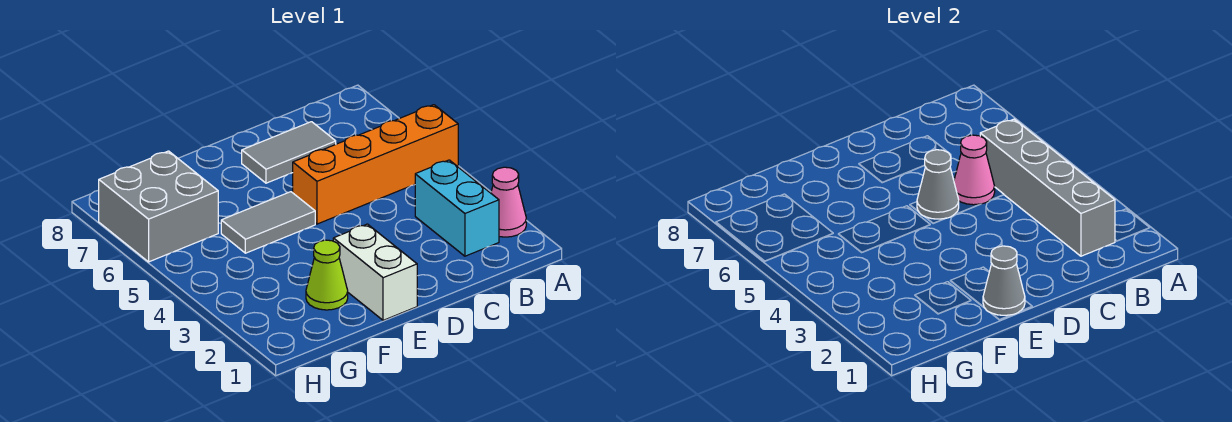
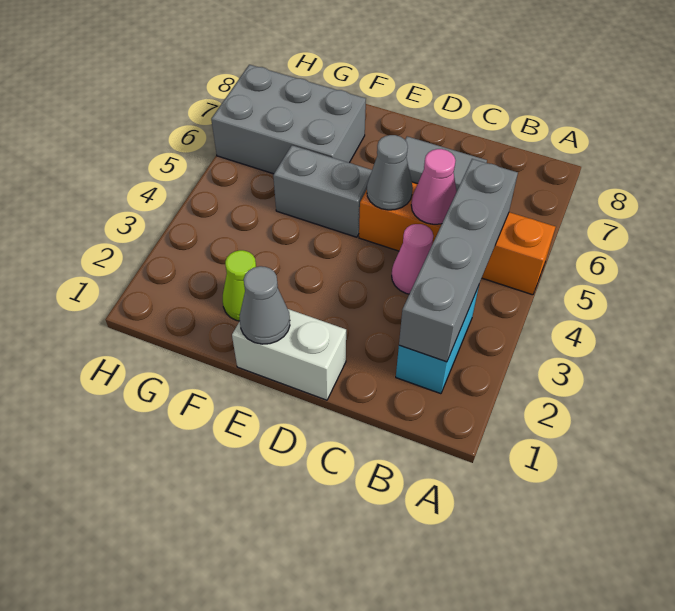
pink 1x1 cone [491,167,526,237] -> pink 1x1 cone moved to [392,224,433,294]
white 1x2 brick [333,224,417,320] -> white 1x2 brick turned to [232,309,346,400]
grey 1x2 tile [221,192,315,253] -> grey 1x2 brick [273,145,372,237]
grey 2x2 brick [99,151,218,262] -> grey 2x3 brick [211,65,366,174]

